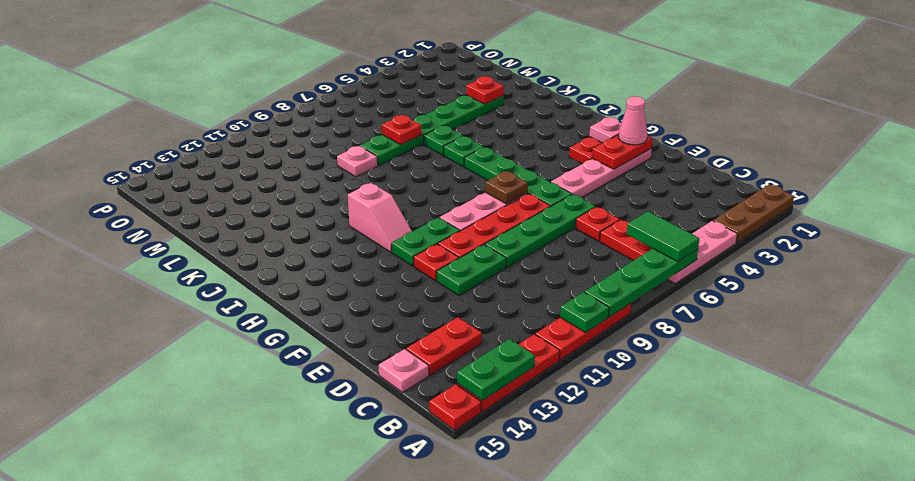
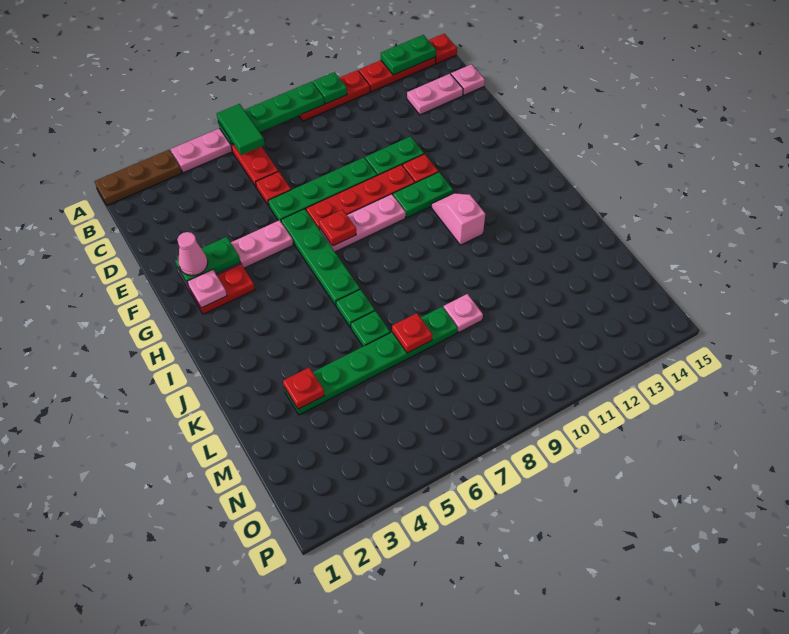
red 1x2 plate [406,317,482,375] -> pink 1x2 plate [407,74,463,115]
red 1x2 plate [592,134,653,169] -> green 1x2 plate [175,237,241,285]
brown 1x1 plate [485,171,528,204] -> red 1x1 plate [319,210,356,246]

